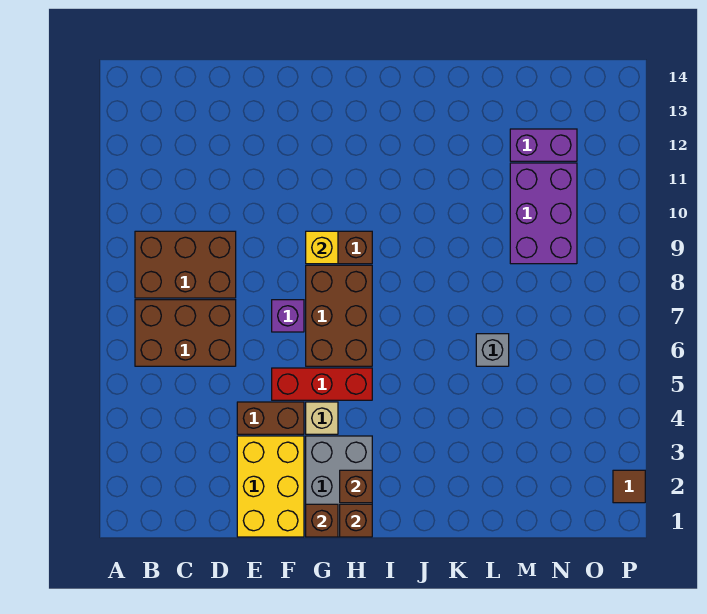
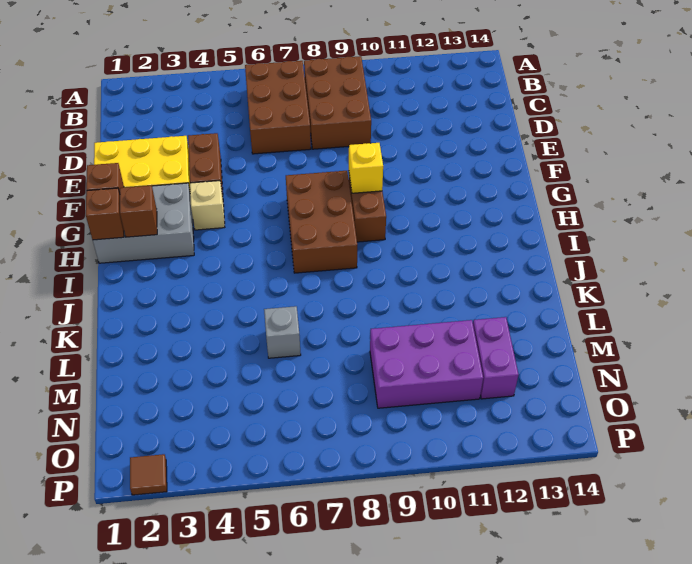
red 1x3 brick [272,368,372,400] -> none
purple 1x1 brick [272,300,304,332] -> none
brown 2x3 brick [306,265,372,366] -> brown 2x3 brick turned to [286,171,357,273]

